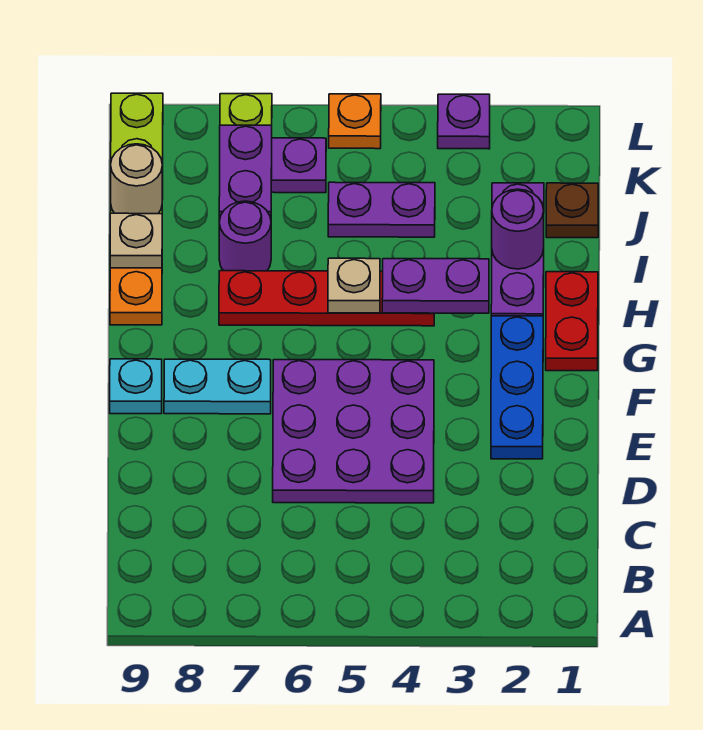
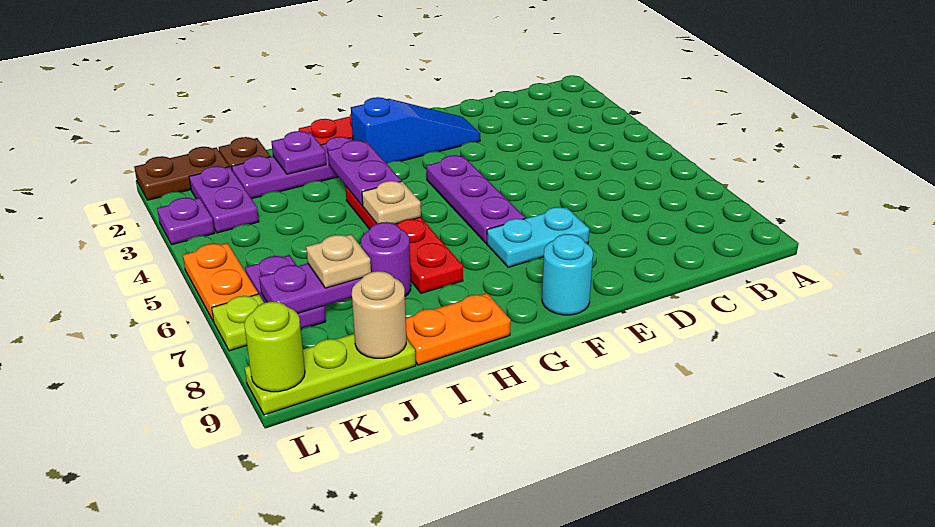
purple 3x3 plate [273,360,434,503] -> purple 1x3 plate [426,155,525,243]
blue 1x3 plate [491,316,543,459] -> blue 1x3 slope [351,97,480,163]
cyan 1x2 plate [164,359,271,414] -> cyan 1x2 plate turned to [487,207,589,267]
cyan 1x1 plate [110,359,162,414] -> cyan 1x1 round brick [542,234,593,315]
purple 1x1 round brick [492,189,544,269] -> purple 1x1 plate [271,131,326,174]
tan 1x1 plate [110,213,162,268] -> tan 1x1 plate moved to [306,234,371,288]
purple 1x2 plate [328,182,435,237] -> purple 1x2 plate moved to [189,166,259,233]
none -> brown 1x2 plate [134,147,229,200]
orange 1x1 plate [329,94,381,149] -> orange 1x2 plate [183,243,258,321]
none -> lime 1x1 round brick [244,301,305,392]

